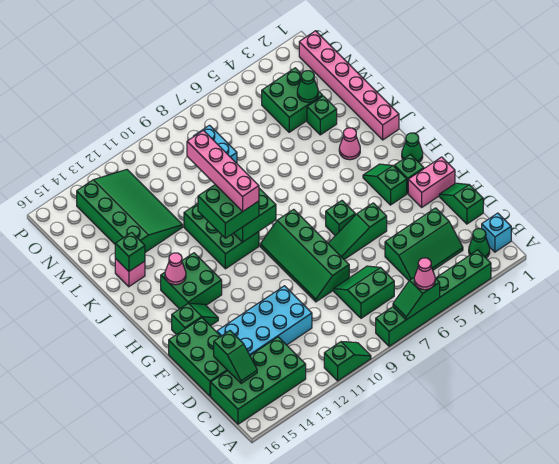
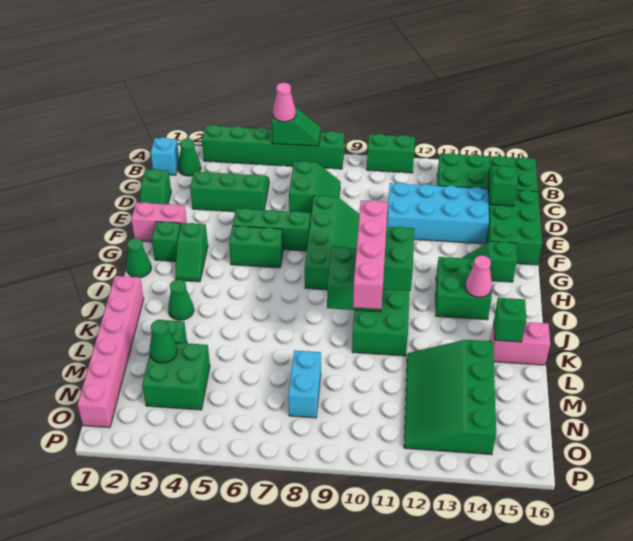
green 1x2 slope [324,342,371,381] -> green 1x2 brick [367,134,415,173]
green 2x2 slope [334,266,394,318] -> green 2x2 slope turned to [289,161,341,216]
green 1x3 slope [328,203,387,259] -> green 1x3 brick [233,208,310,251]
green 1x1 brick [326,201,355,236] -> green 1x2 brick [229,226,283,268]
pink 1x1 cone [339,128,360,160] -> green 1x1 cone [168,280,194,320]
pink 1x1 brick [115,258,145,287] -> pink 1x2 brick [490,322,550,365]

